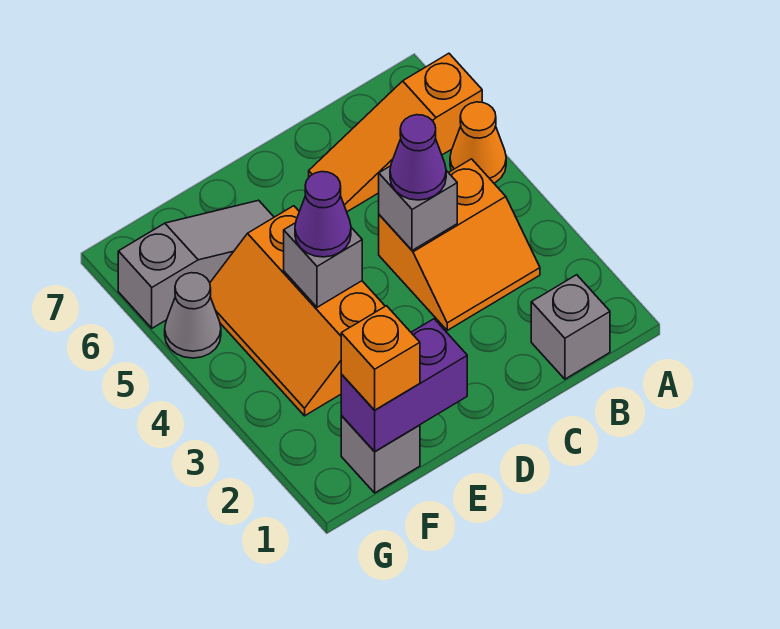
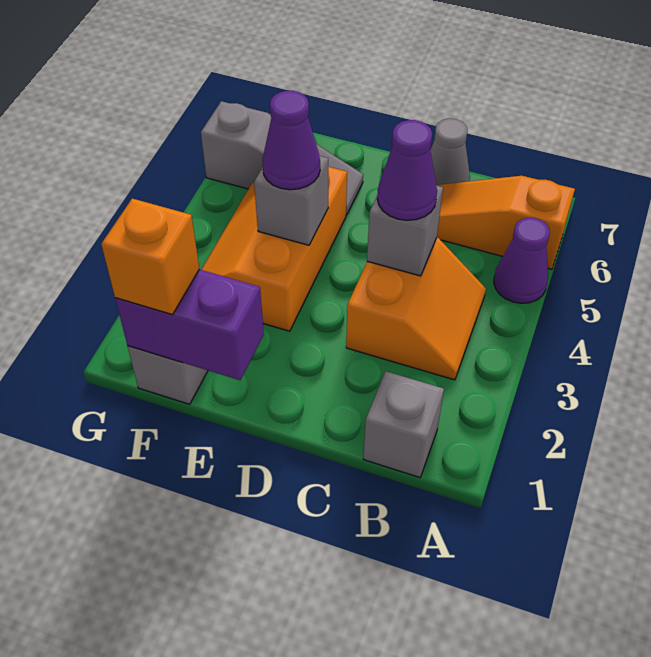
orange 1x1 cone [450,102,506,183] -> purple 1x1 cone [494,218,550,303]
orange 2x2 slope [379,159,540,330] -> orange 2x2 slope turned to [346,237,486,380]
grey 1x1 cone [165,273,221,358] -> grey 1x1 cone moved to [430,119,470,185]

